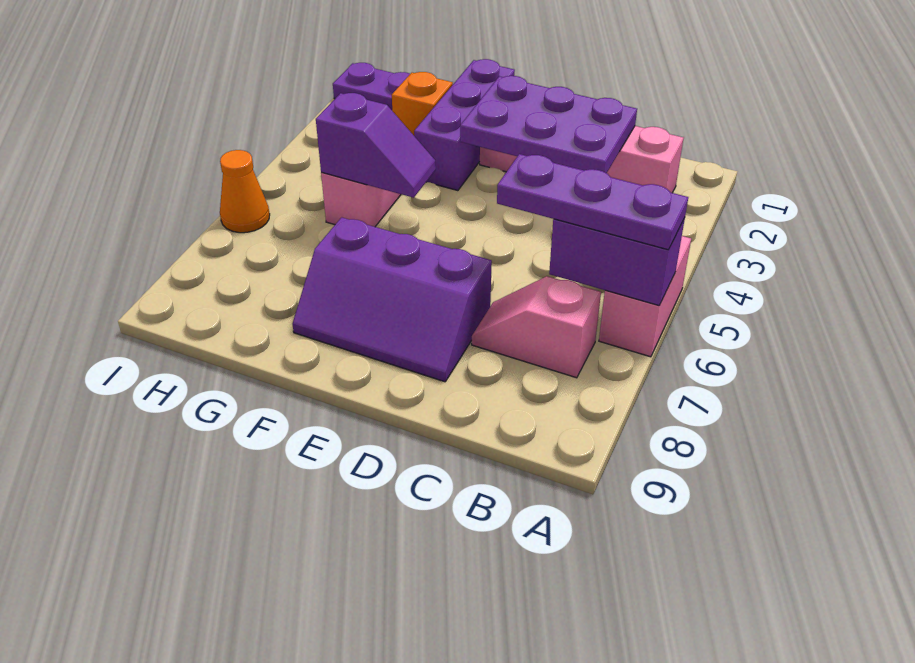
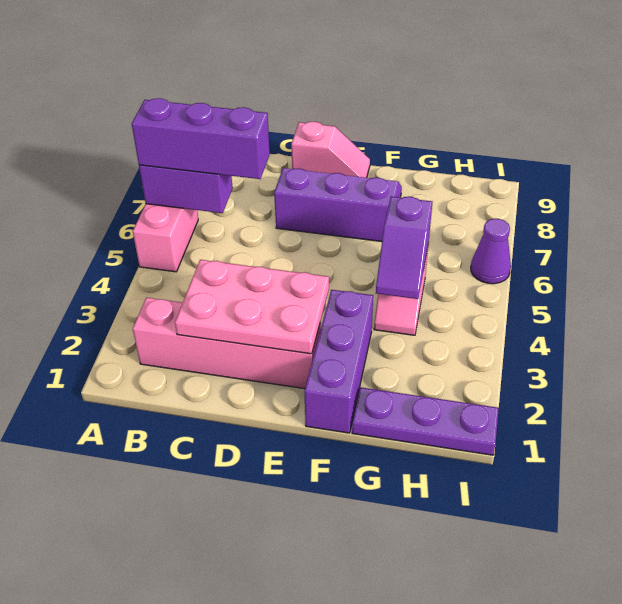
purple 1x3 plate [497,154,688,250] -> purple 1x3 brick [132,98,270,179]
pink 1x2 slope [472,276,601,378] -> pink 1x2 slope moved to [291,122,370,178]
purple 2x3 plate [460,76,637,173] -> pink 2x3 plate [175,260,329,354]
purple 1x2 slope [316,93,436,198] -> purple 1x2 slope turned to [376,197,432,299]
orange 1x1 brick [392,72,453,135] -> none
orange 1x1 cone [220,150,270,233] -> purple 1x1 cone [471,219,511,284]

